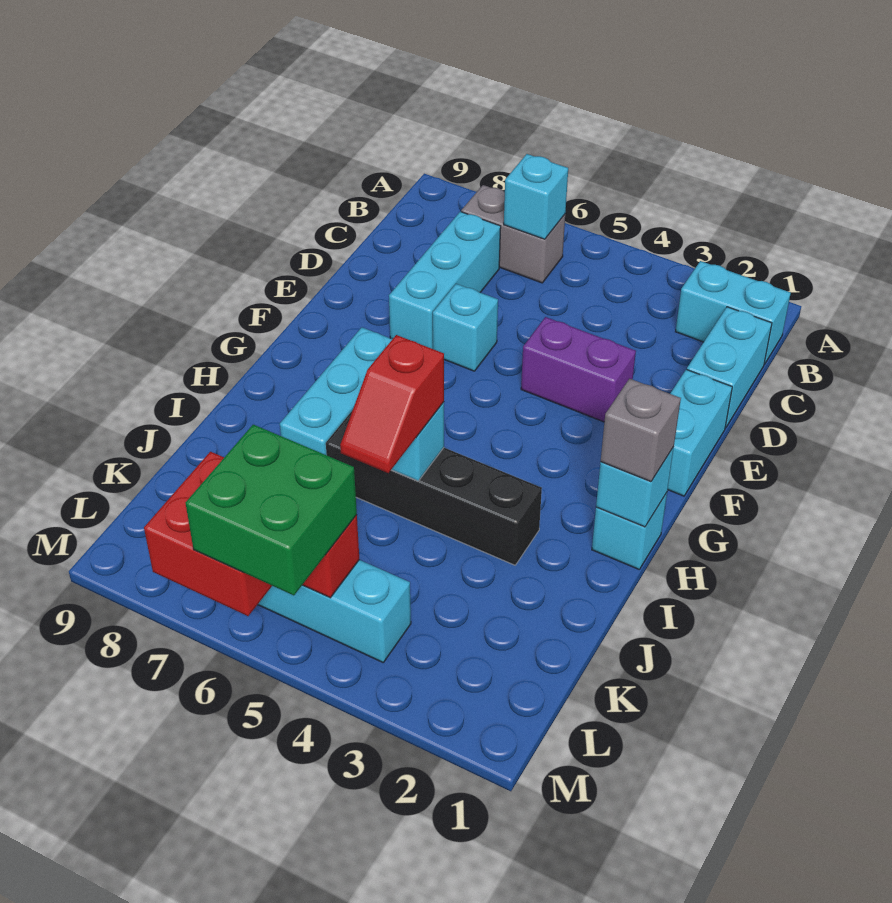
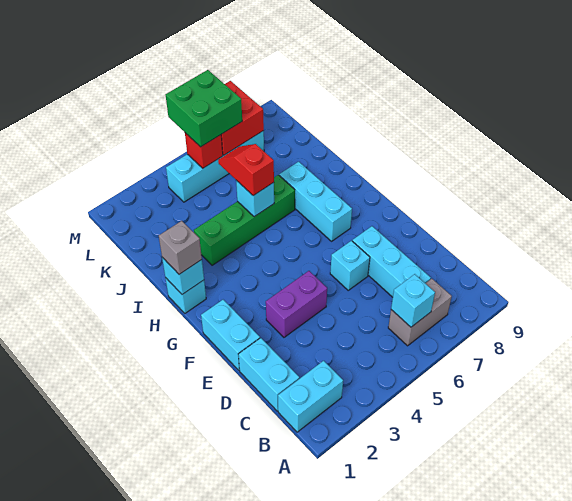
black 1x4 brick [326,410,542,565] -> green 1x4 brick [194,175,295,265]

